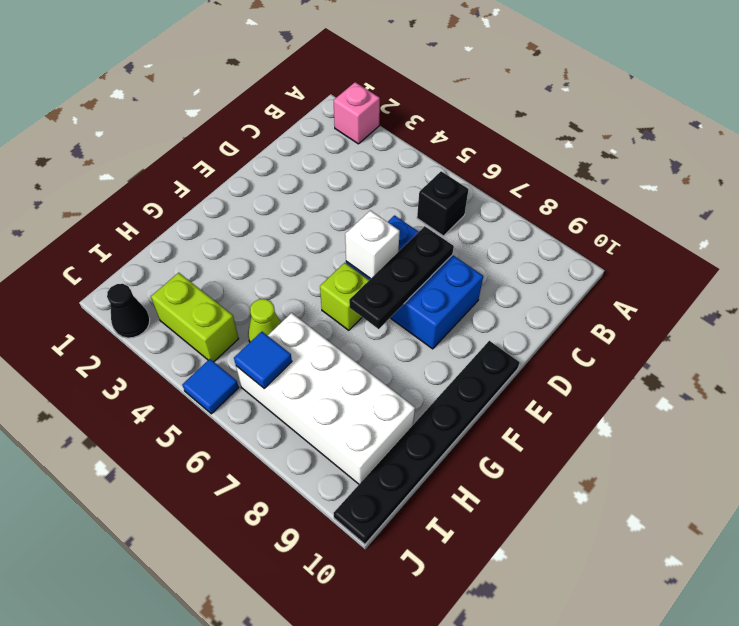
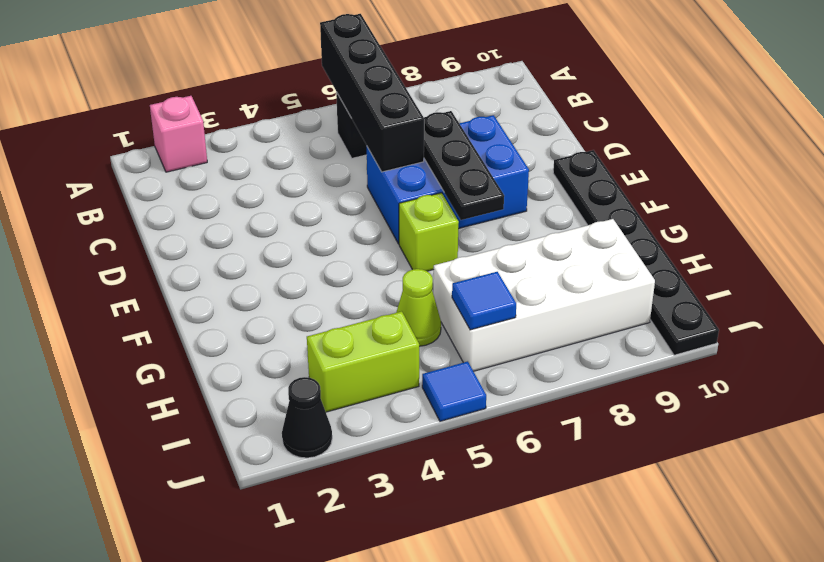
none -> black 1x4 brick [320,14,424,172]
white 1x1 brick [345,210,400,279] -> none

